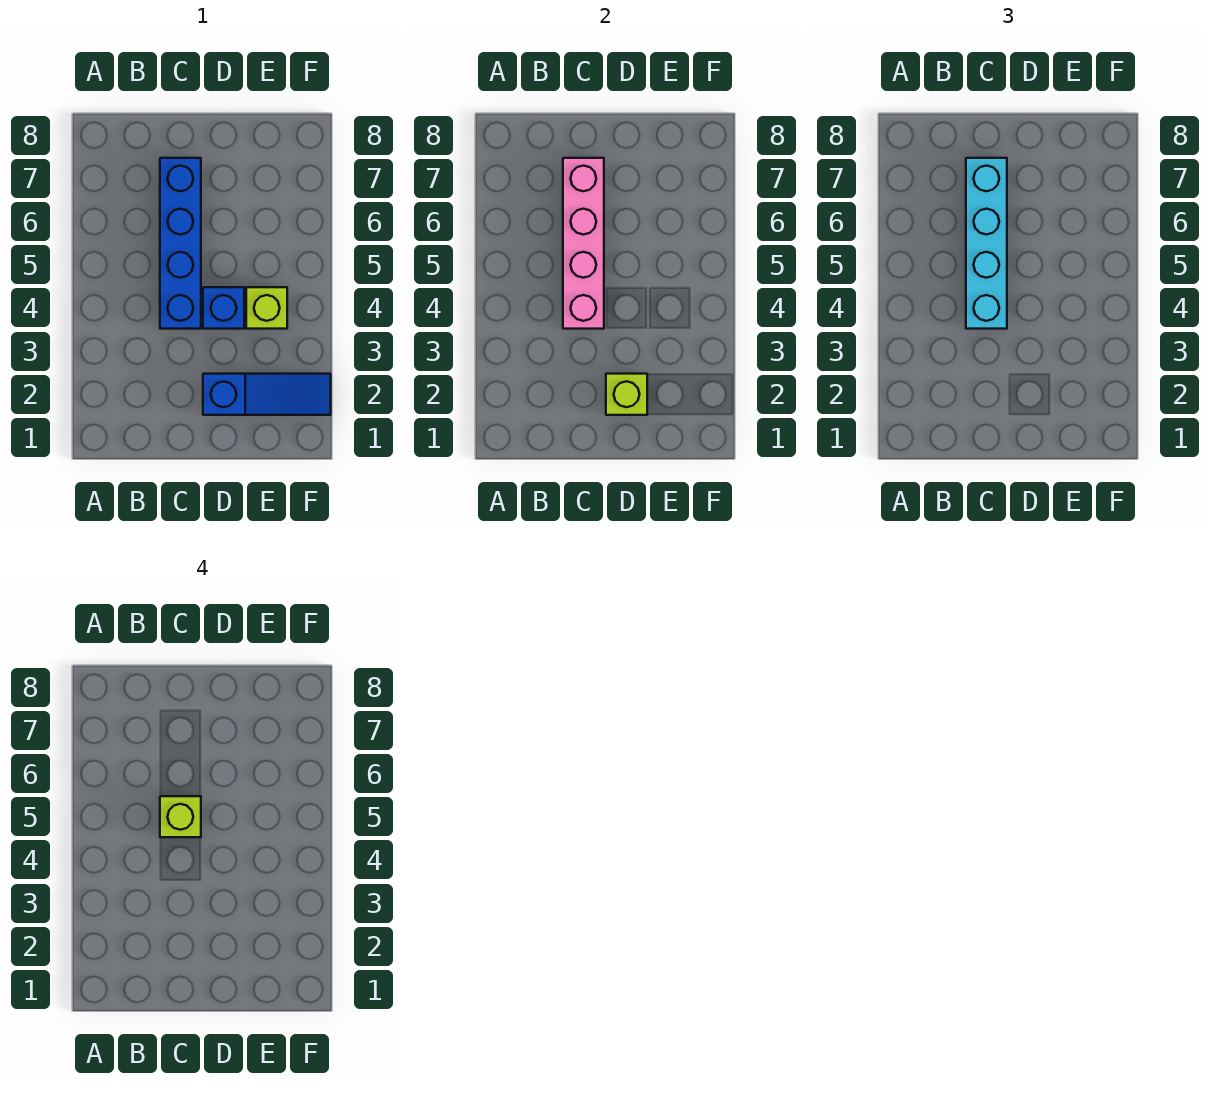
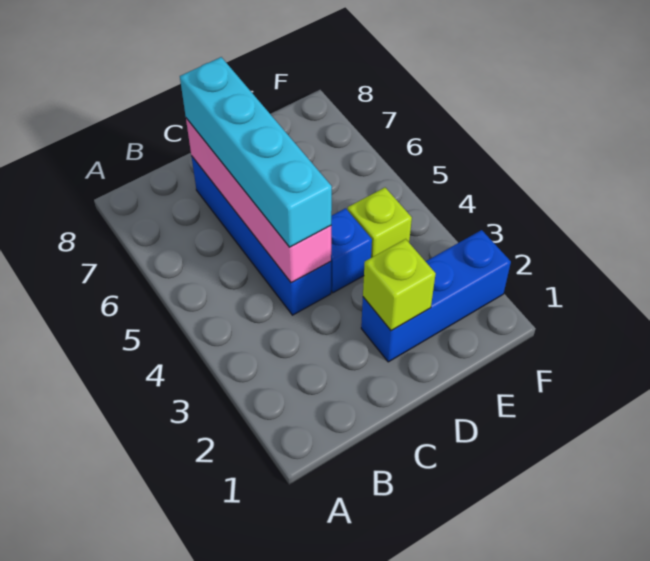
lime 1x1 brick [160,796,201,837] -> none
blue 1x3 slope [203,374,331,415] -> blue 1x3 brick [361,230,511,362]

